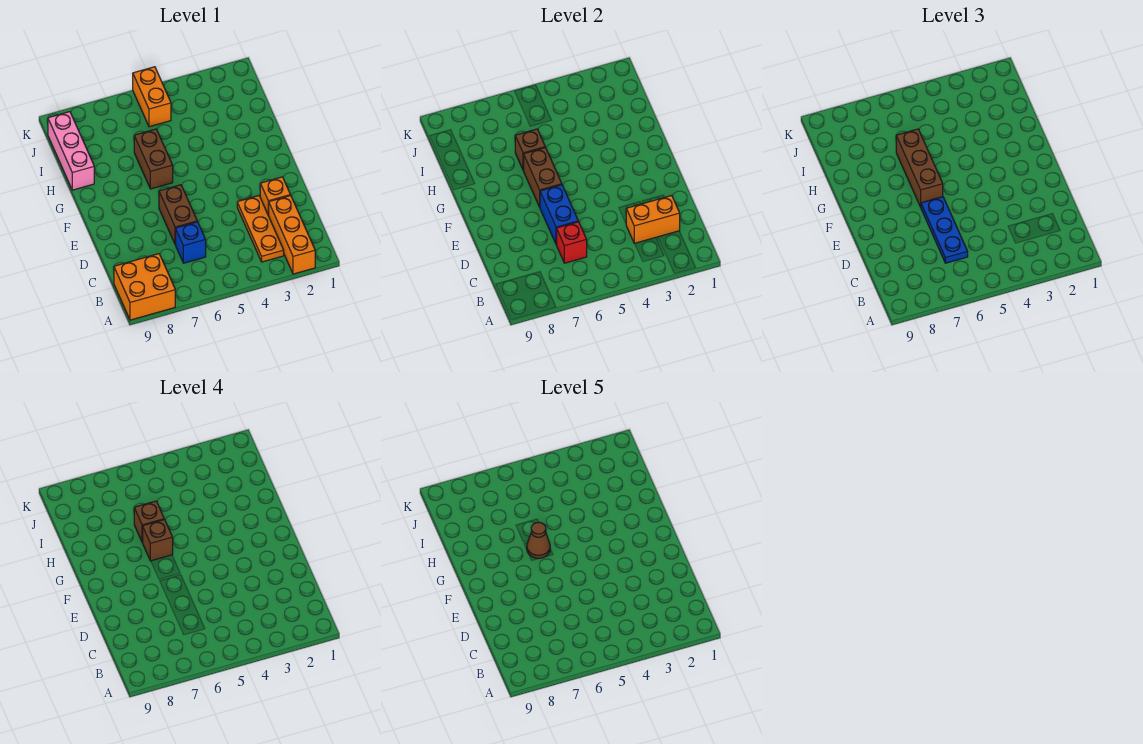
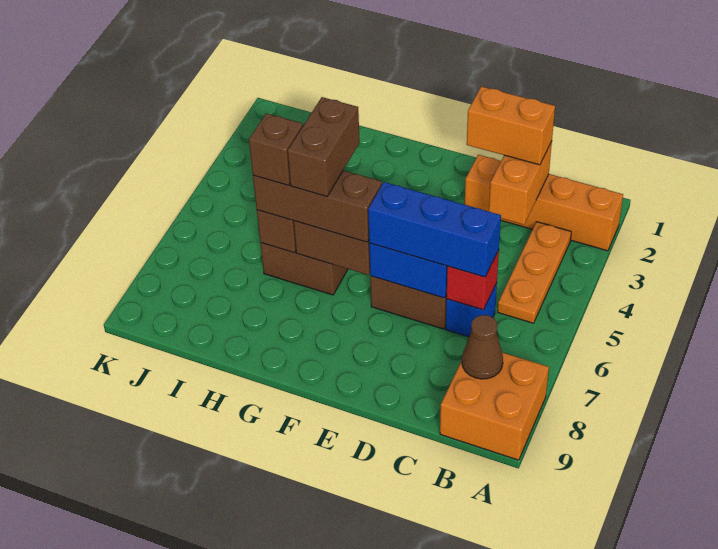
orange 1x3 plate [237,196,284,262] -> orange 1x3 plate turned to [498,222,571,323]
blue 1x3 plate [921,197,968,263] -> blue 1x3 brick [368,182,501,277]
brown 1x1 brick [143,520,173,561] -> brown 1x2 brick [288,97,360,197]
brown 1x1 cone [527,522,550,558] -> brown 1x1 cone moved to [462,315,503,379]
pink 1x3 brick [48,112,94,190] -> none
orange 1x2 brick [133,67,171,127] -> orange 1x2 brick moved to [467,86,555,165]

